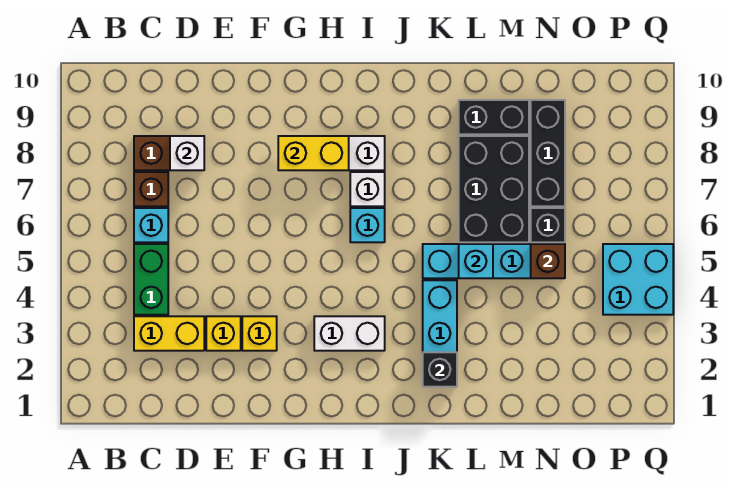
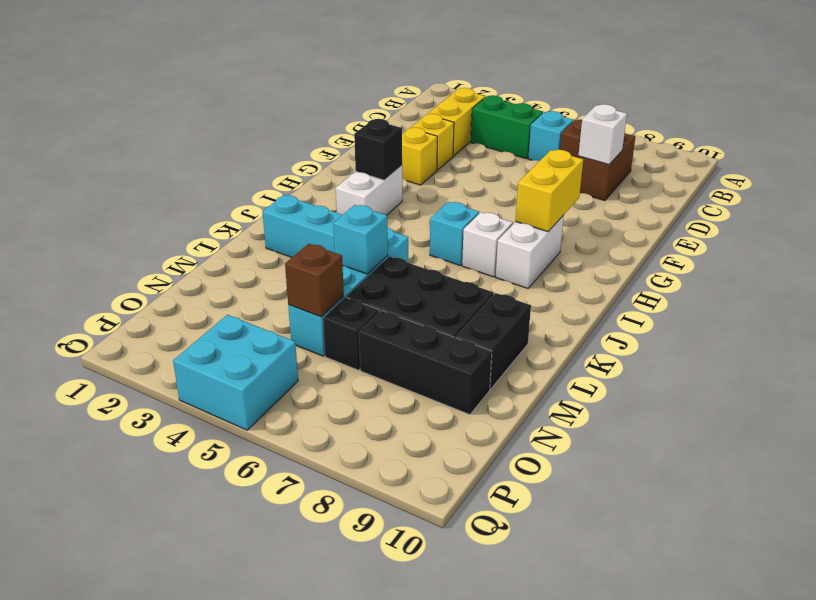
black 1x1 brick [423,352,457,387] -> black 1x1 brick moved to [354,119,402,180]

